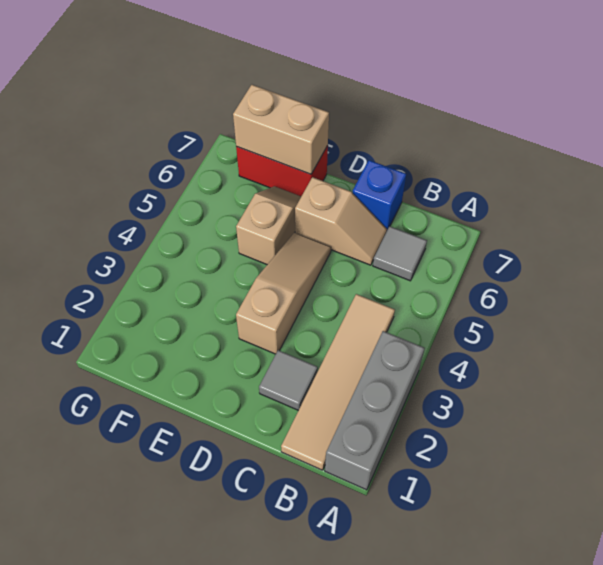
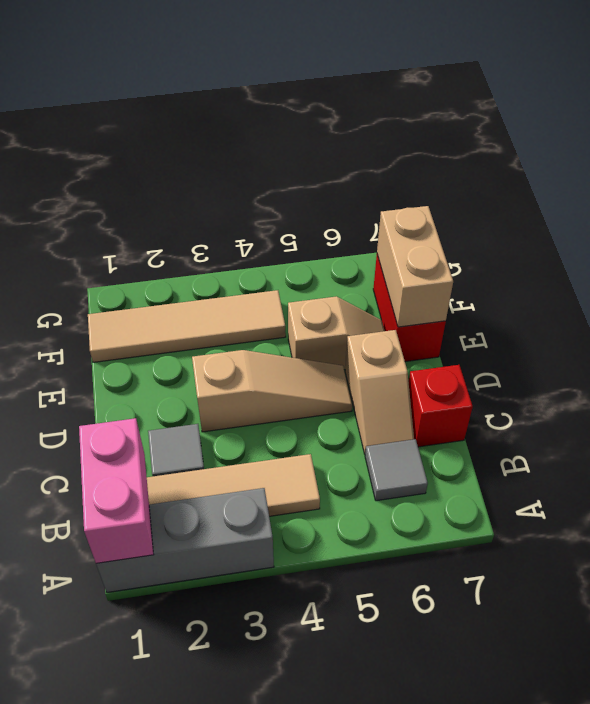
none -> pink 1x2 brick [79,418,154,563]
blue 1x1 brick [353,160,406,230] -> red 1x1 brick [409,365,473,447]
none -> tan 1x4 tile [88,290,286,362]

